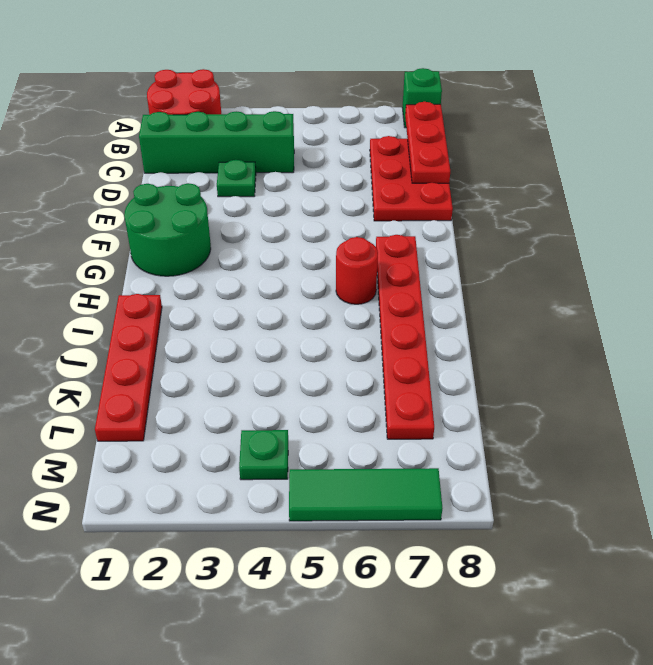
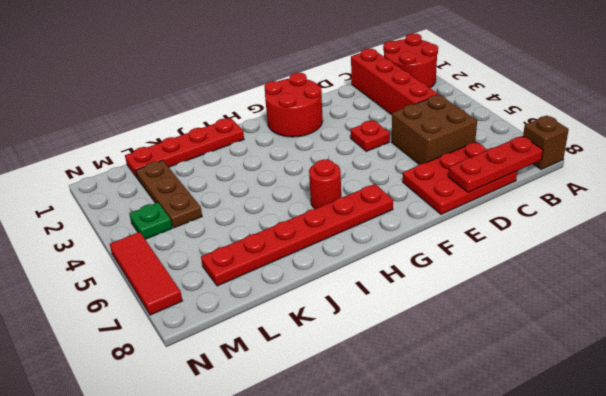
green 1x1 brick [402,68,442,128] -> brown 1x1 brick [523,116,569,169]
green 1x4 brick [139,111,294,173] -> red 1x4 brick [351,49,439,115]
none -> brown 2x2 brick [392,95,477,164]
green 1x1 plate [217,160,256,197] -> none
none -> red 1x1 plate [350,120,390,151]
green 2x2 round brick [124,183,211,276] -> red 2x2 round brick [264,73,323,137]
none -> brown 1x3 plate [136,160,202,228]
green 1x3 tile [289,468,442,521] -> red 1x3 tile [110,232,182,315]

